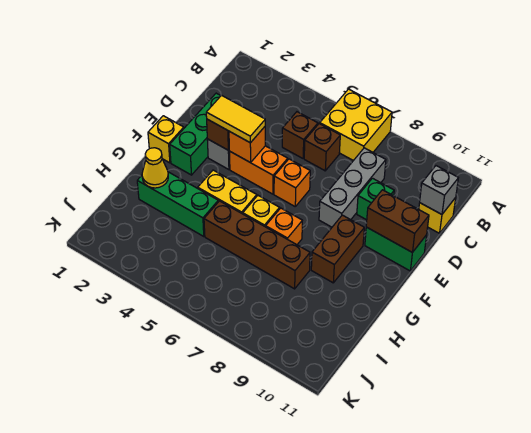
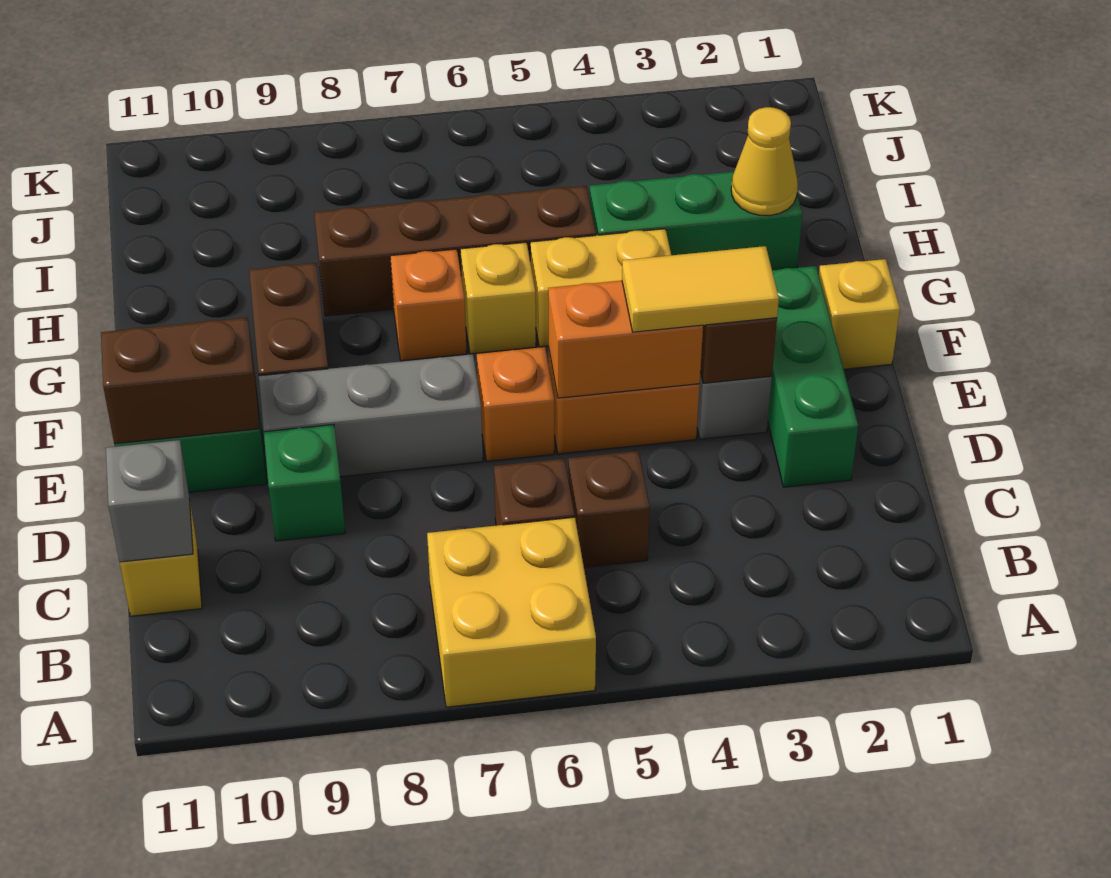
grey 1x3 brick [319,148,386,227] -> grey 1x3 brick turned to [259,354,483,477]
orange 1x1 brick [229,127,265,163] -> orange 1x2 brick [548,281,703,398]

